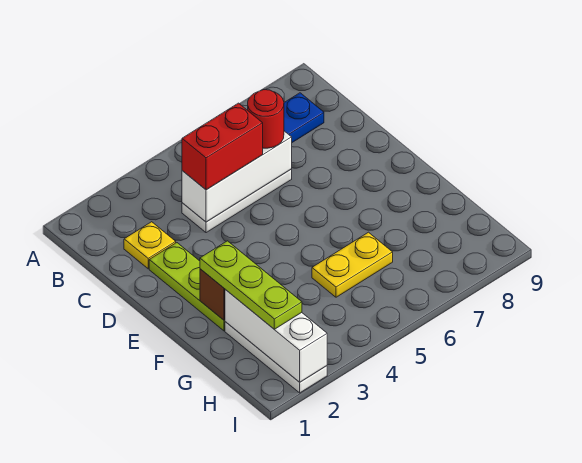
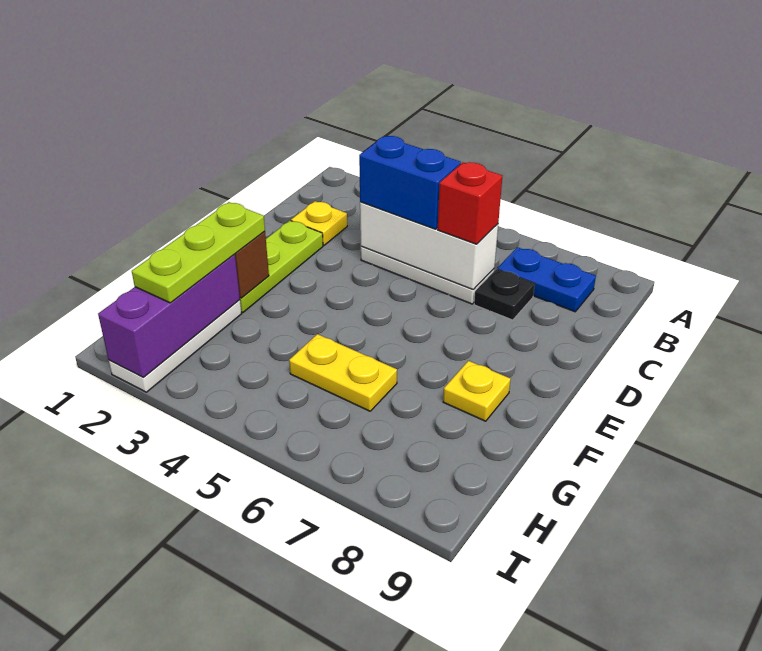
red 1x2 brick [182,103,263,190] -> blue 1x2 brick [359,136,461,229]
red 1x1 round brick [248,90,284,148] -> red 1x1 brick [438,162,502,244]
none -> black 1x1 plate [474,269,535,320]
none -> yellow 1x1 plate [443,361,511,421]
white 1x3 brick [225,290,327,382] -> purple 1x3 brick [98,254,240,377]

